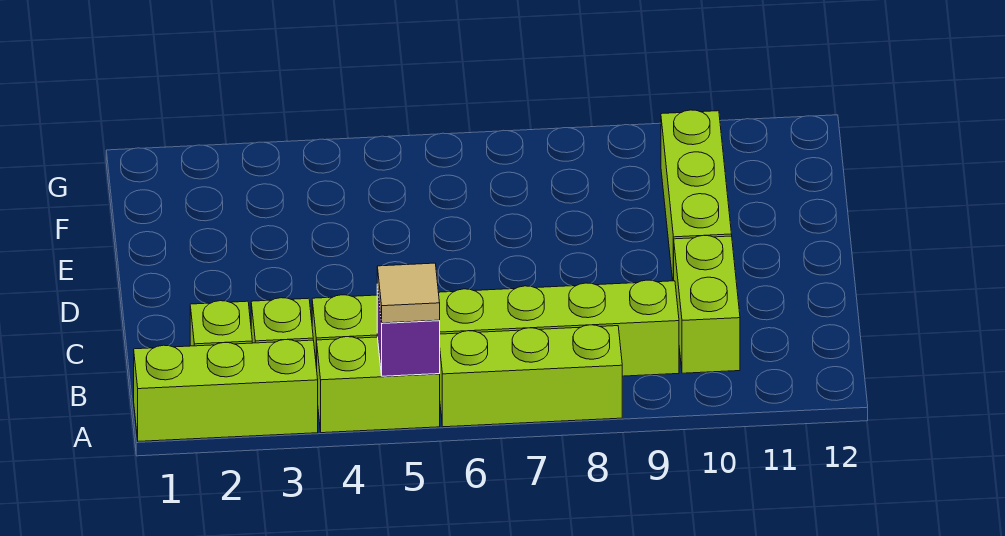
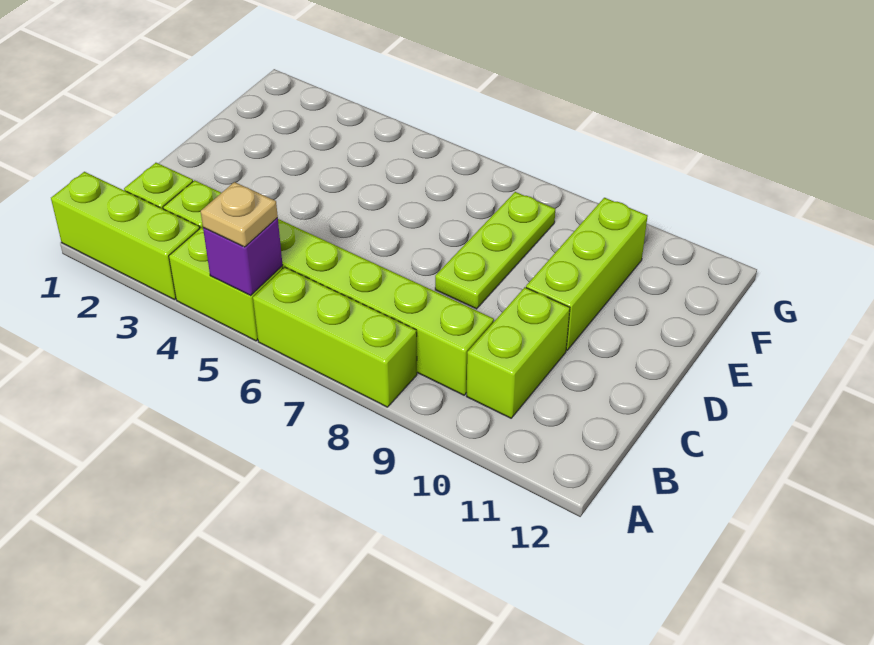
tan 1x1 tile [377,263,440,323] -> tan 1x1 plate [201,182,278,247]
none -> lime 1x3 plate [435,192,555,309]

